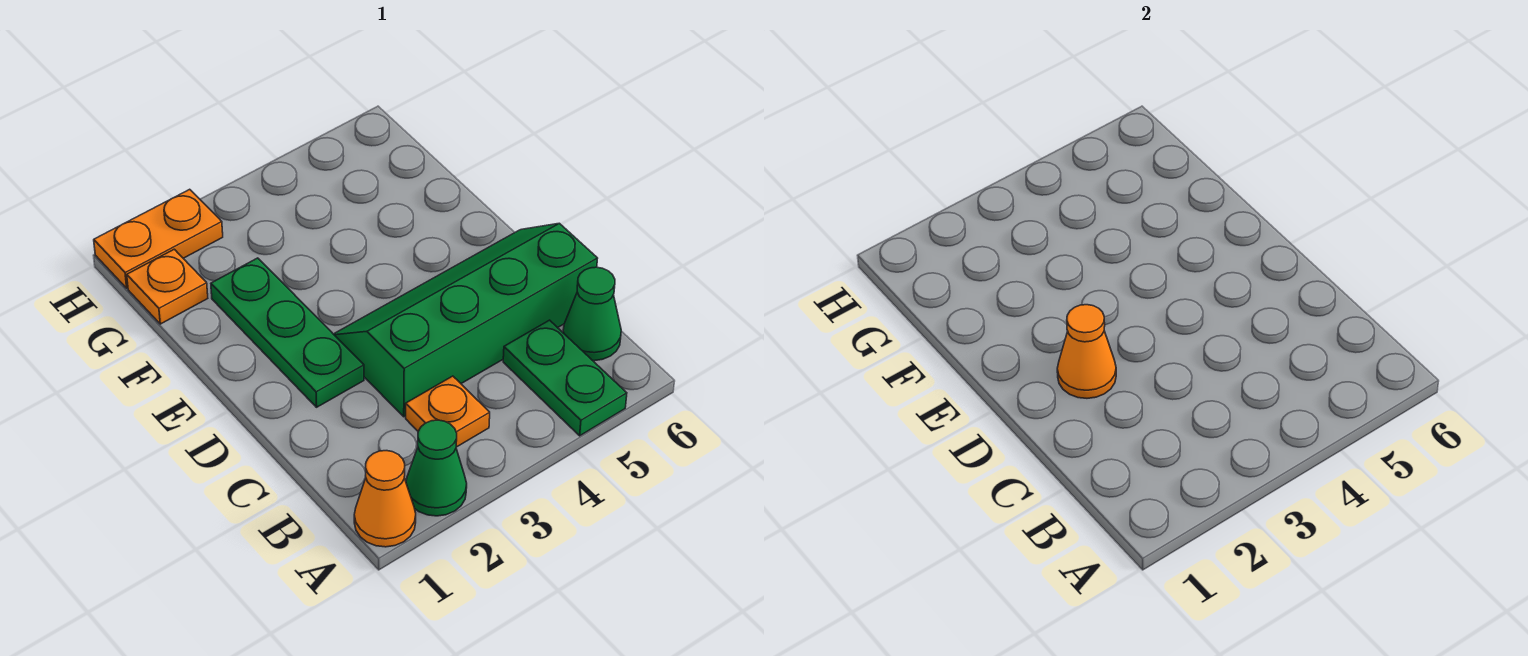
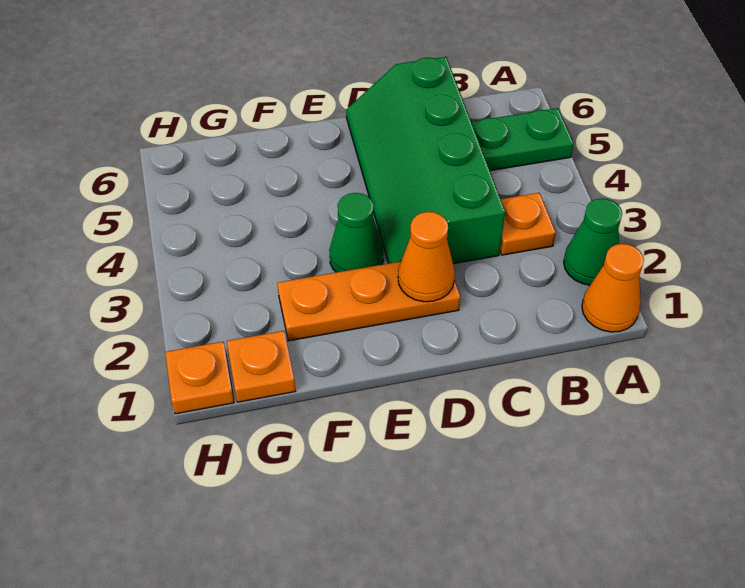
green 1x1 cone [563,267,621,361] -> green 1x1 cone moved to [329,193,383,272]
green 1x3 plate [211,258,364,407] -> orange 1x3 plate [277,261,460,341]
orange 1x2 plate [94,189,223,288] -> orange 1x1 plate [165,342,234,414]

